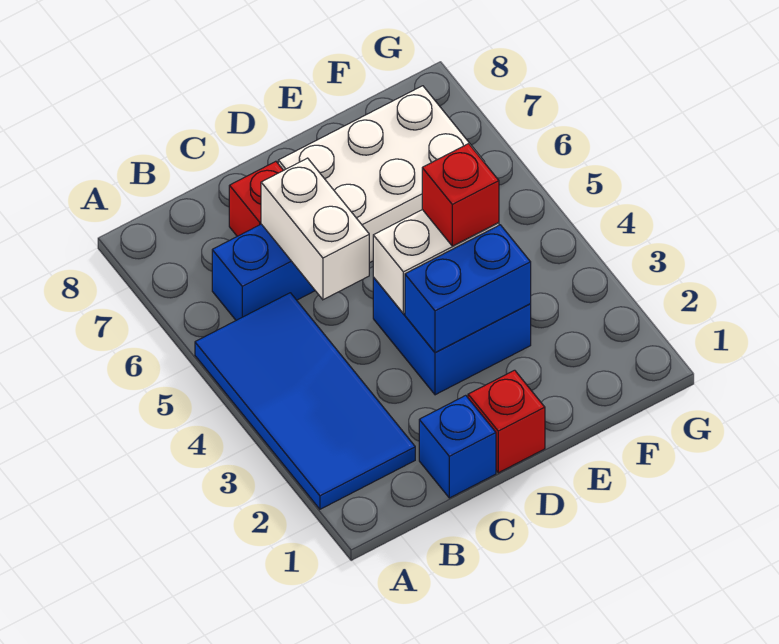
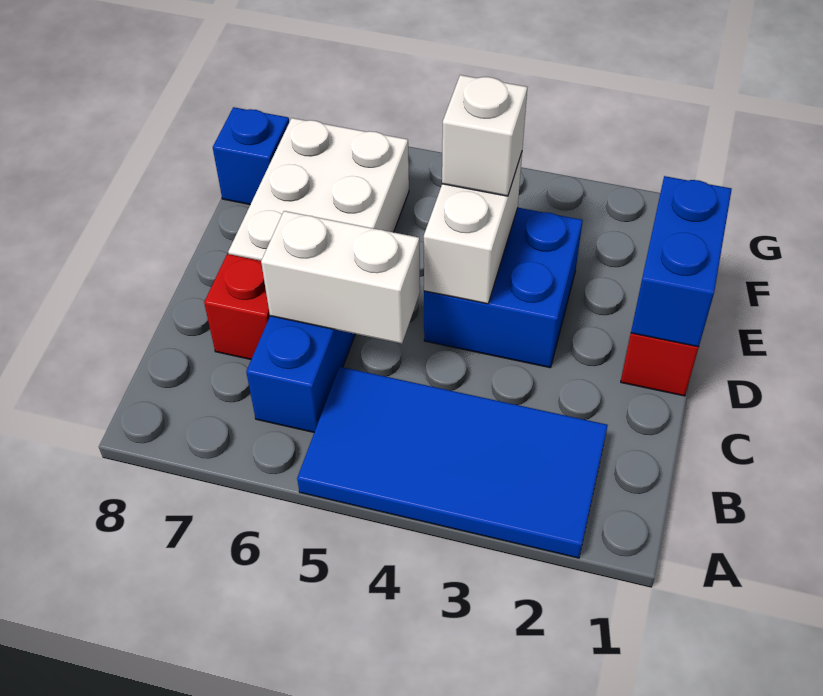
blue 1x1 brick [419,395,496,498] -> blue 1x1 brick moved to [213,107,289,204]
blue 1x2 brick [405,225,531,353] -> blue 1x2 brick moved to [631,176,732,347]
red 1x1 brick [422,144,499,246] -> white 1x1 brick [442,75,527,196]

